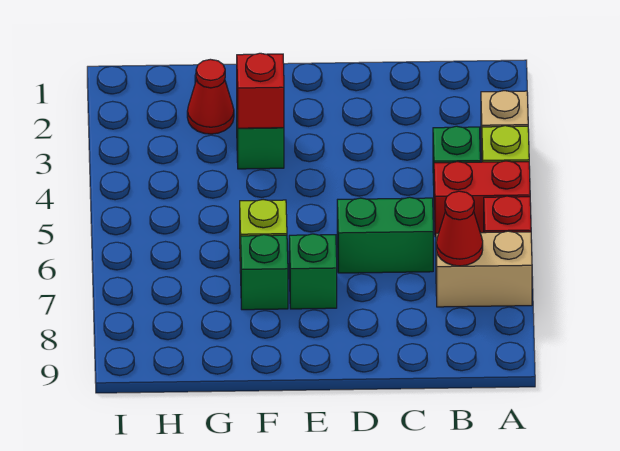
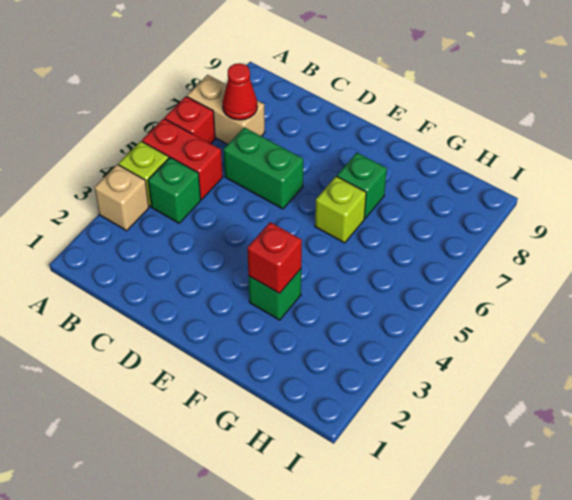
green 1x1 brick [289,234,337,309] -> none
red 1x1 cone [187,59,234,134] -> none

